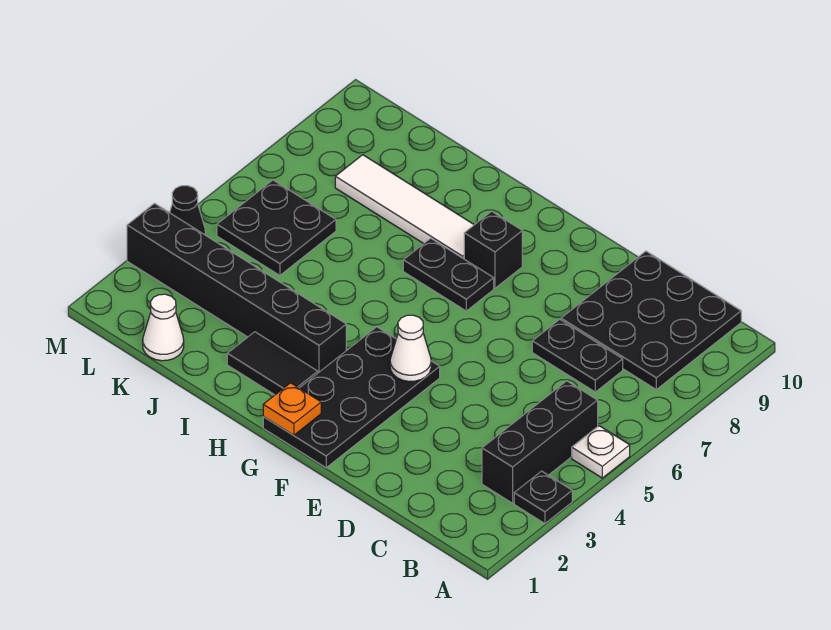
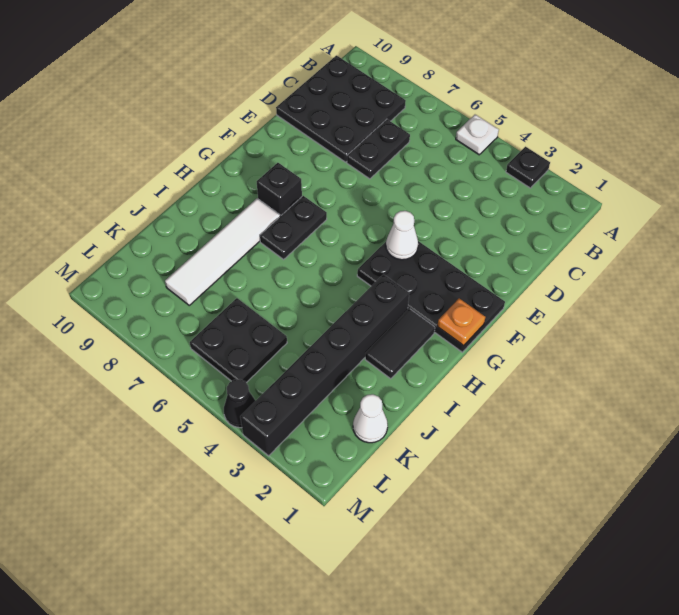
black 1x3 brick [482,381,598,503] -> none

